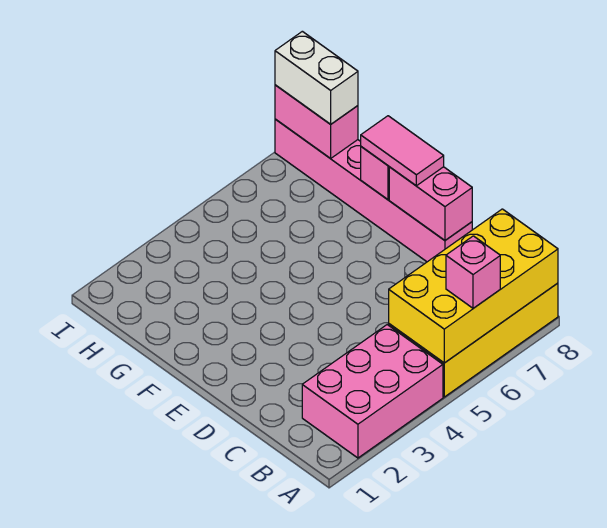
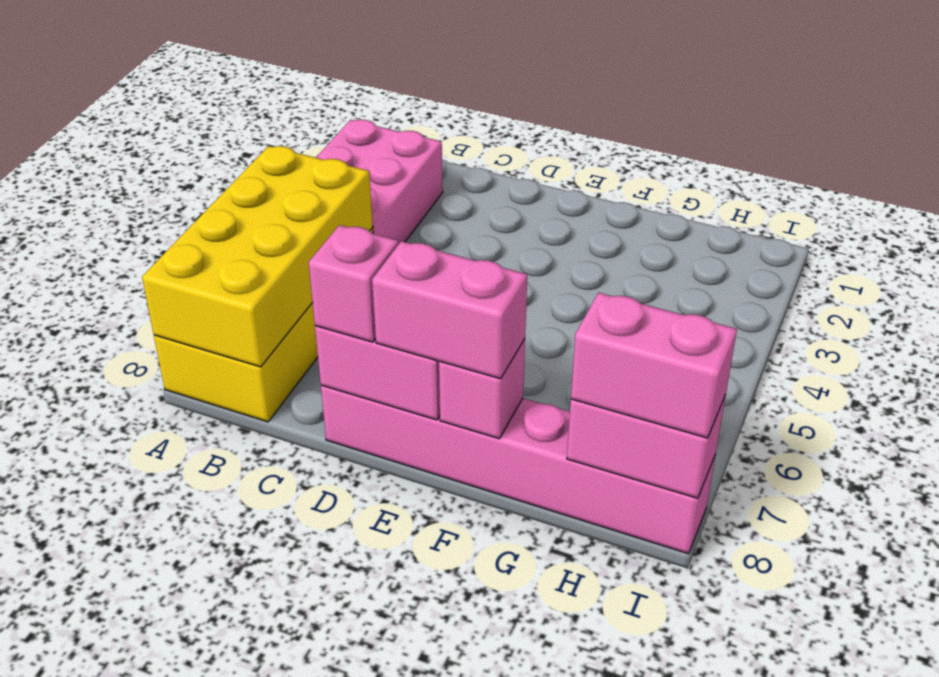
pink 1x1 brick [446,236,500,308] -> pink 1x1 brick moved to [309,225,398,342]
pink 1x2 tile [361,116,444,186] -> pink 1x2 brick [372,241,527,379]
white 1x2 brick [275,31,358,124] -> pink 1x2 brick [571,293,737,438]

